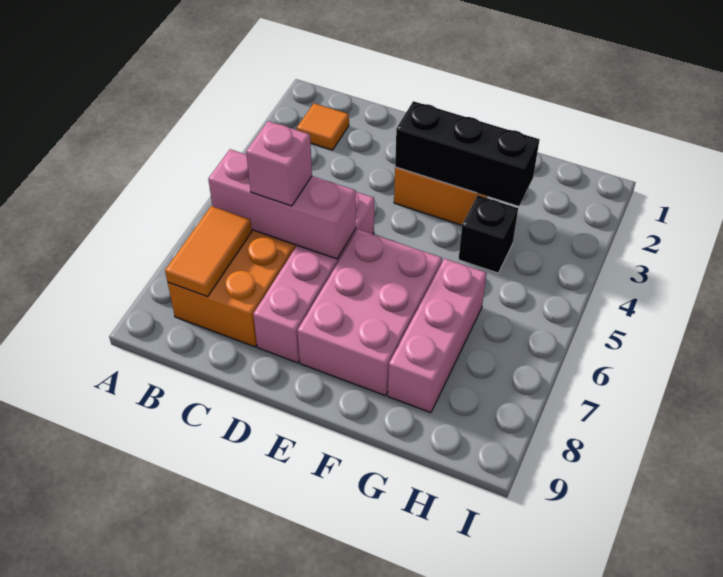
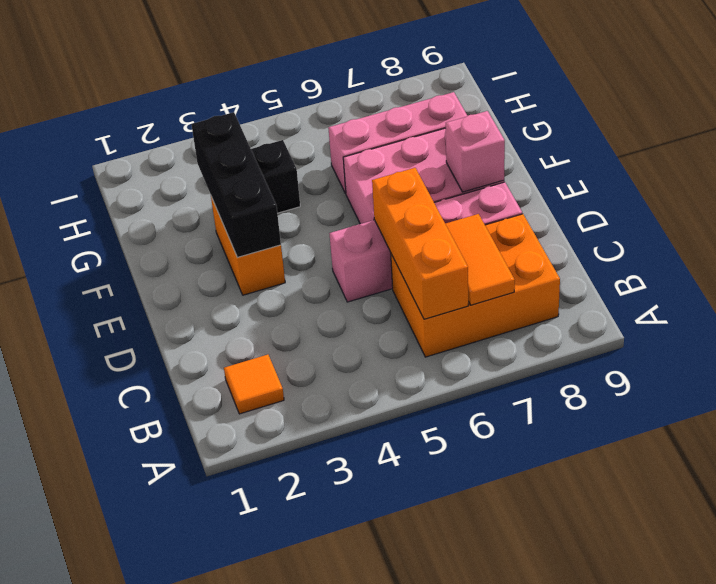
pink 1x3 brick [208,149,356,259] -> orange 1x3 brick [372,168,468,319]
orange 1x2 tile [165,206,252,297] -> orange 1x2 tile turned to [445,214,515,305]
pink 1x1 brick [246,121,312,206] -> pink 1x1 brick moved to [446,111,505,192]

